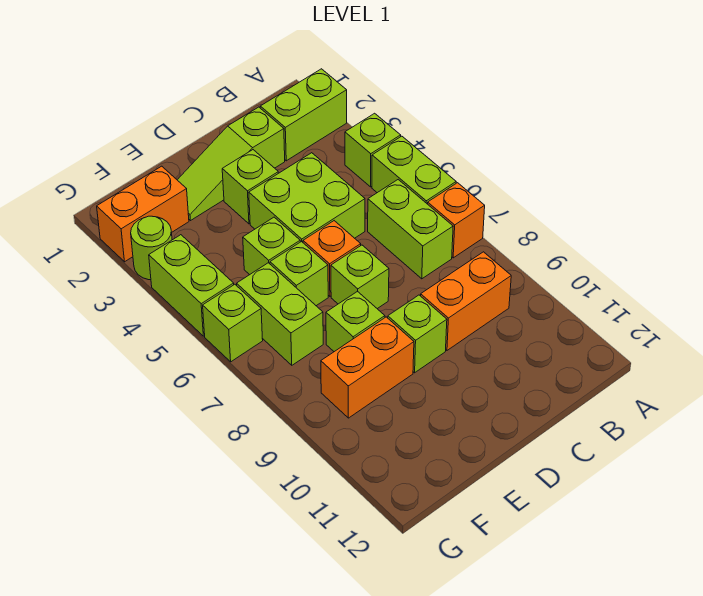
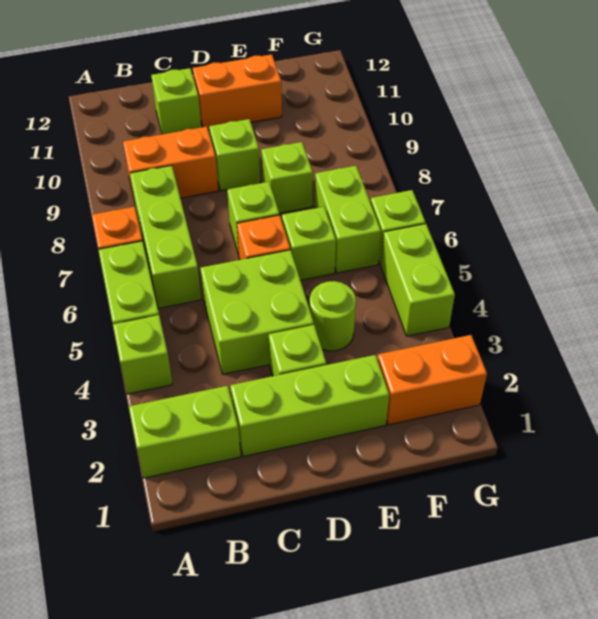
lime 1x2 brick [368,180,453,279] -> lime 1x3 brick [130,165,201,308]
lime 1x3 slope [178,107,285,220] -> lime 1x3 brick [230,355,389,456]
lime 1x1 brick [243,217,300,275] -> lime 1x1 brick moved to [151,68,201,134]
orange 1x2 brick [321,317,414,418] -> orange 1x2 brick moved to [193,54,282,130]
lime 1x1 round brick [131,216,172,280] -> lime 1x1 round brick moved to [309,281,356,351]

